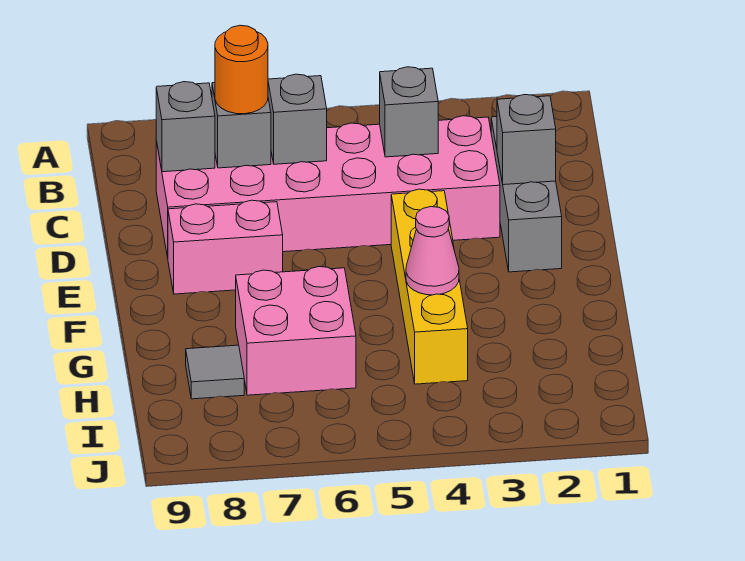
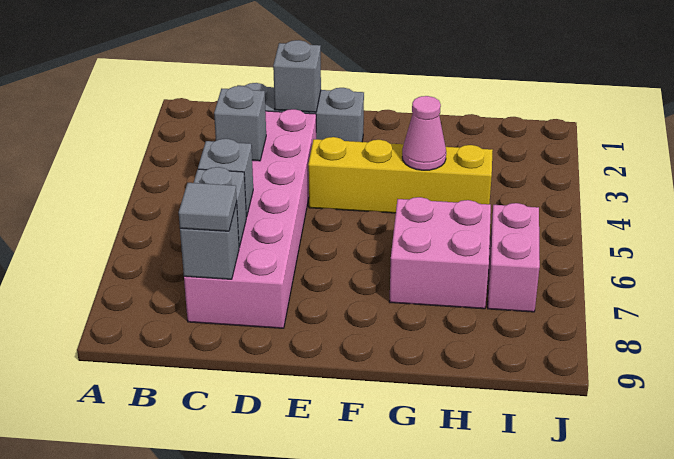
orange 1x1 round brick [215,25,268,114] -> none
pink 1x2 brick [168,200,283,294] -> pink 1x2 brick moved to [488,203,540,312]
grey 1x1 tile [186,345,244,399] -> grey 1x1 tile moved to [179,183,237,231]

